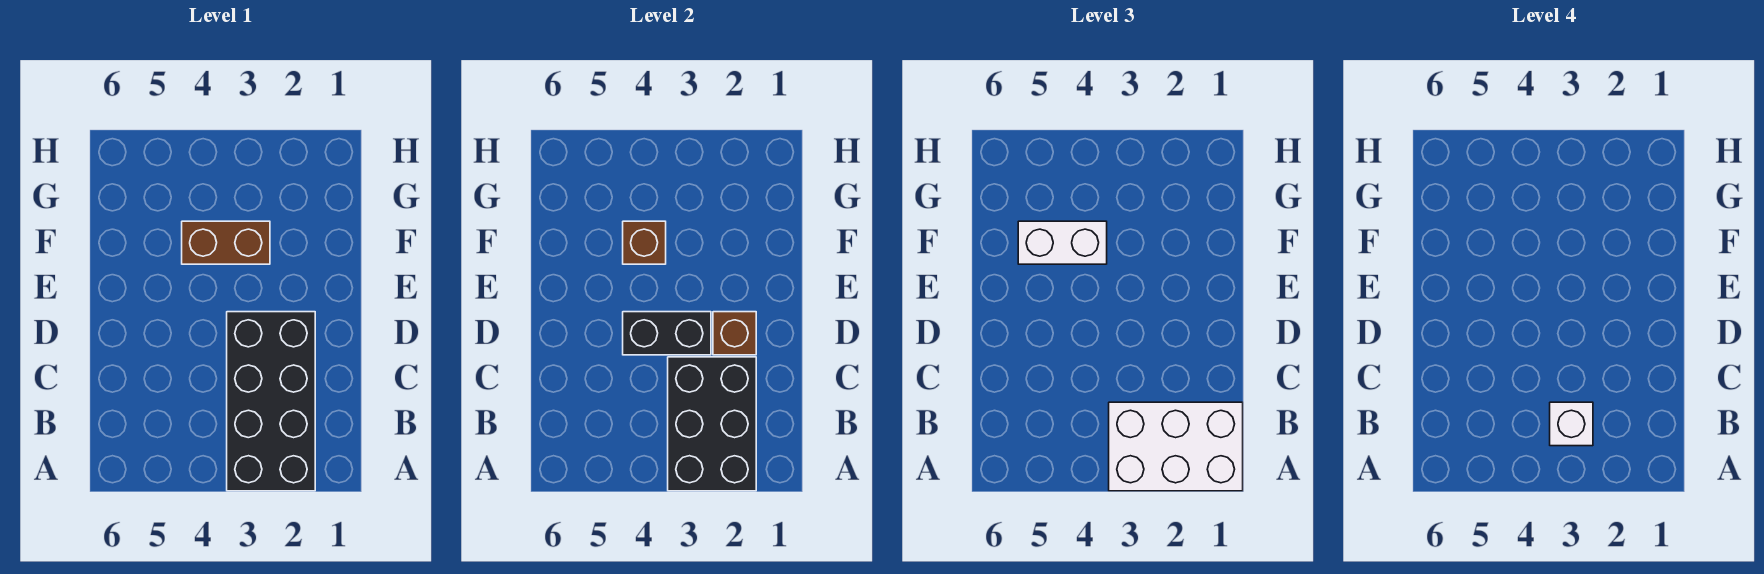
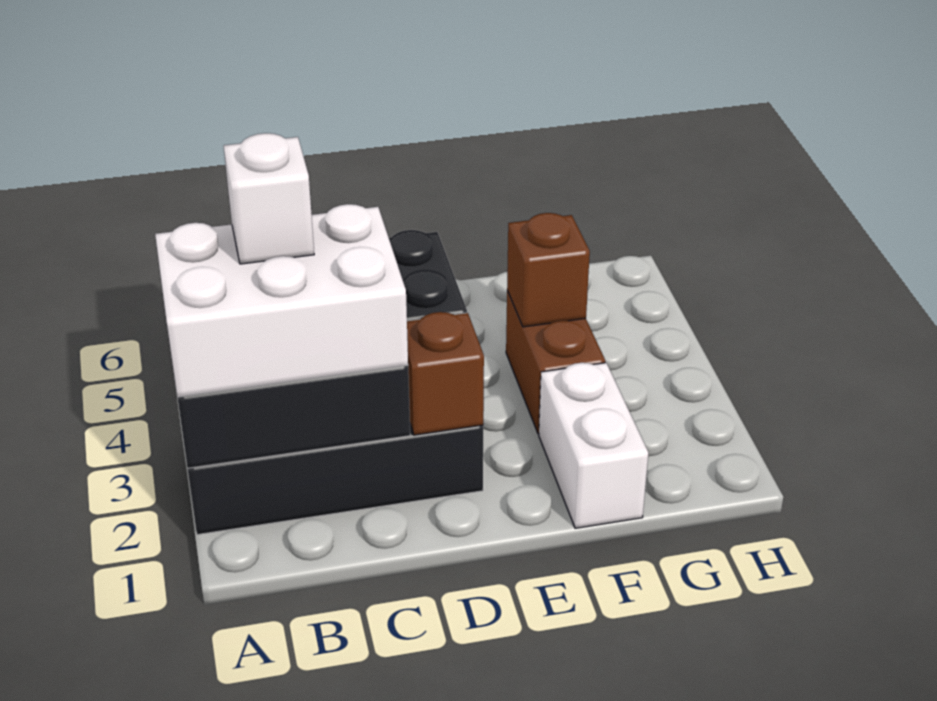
white 2x3 brick [1109,402,1243,491] -> white 2x3 brick turned to [155,204,408,397]
white 1x2 brick [1018,221,1107,264] -> white 1x2 brick moved to [539,363,648,528]

